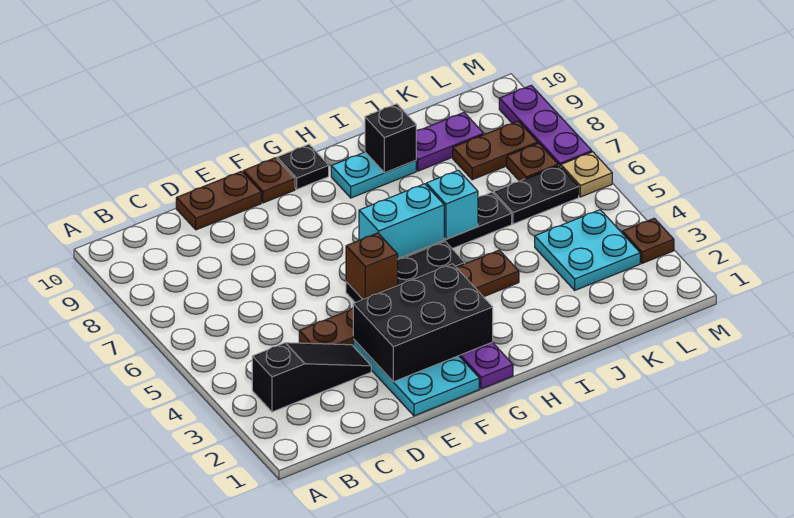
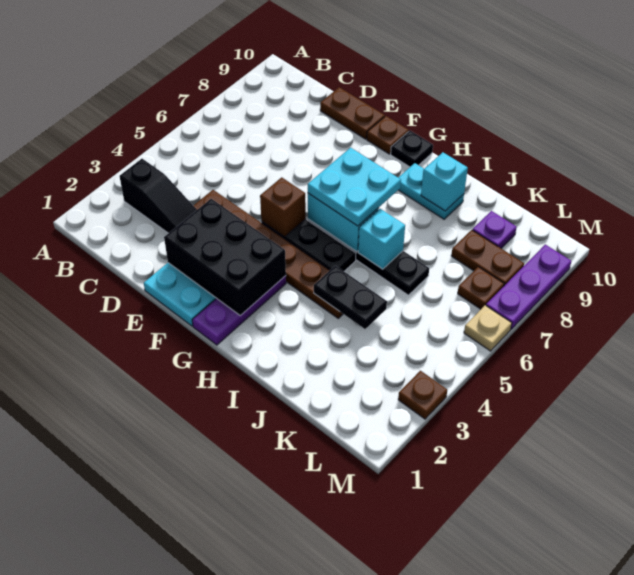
black 1x1 brick [365,104,416,173] -> cyan 1x1 brick [421,152,468,211]
purple 1x2 plate [416,113,484,171] -> purple 1x1 plate [473,211,517,248]
cyan 2x2 plate [535,210,640,290] -> cyan 2x2 plate moved to [308,148,401,226]
black 1x2 plate [494,165,579,224] -> black 1x2 plate moved to [314,266,387,329]

